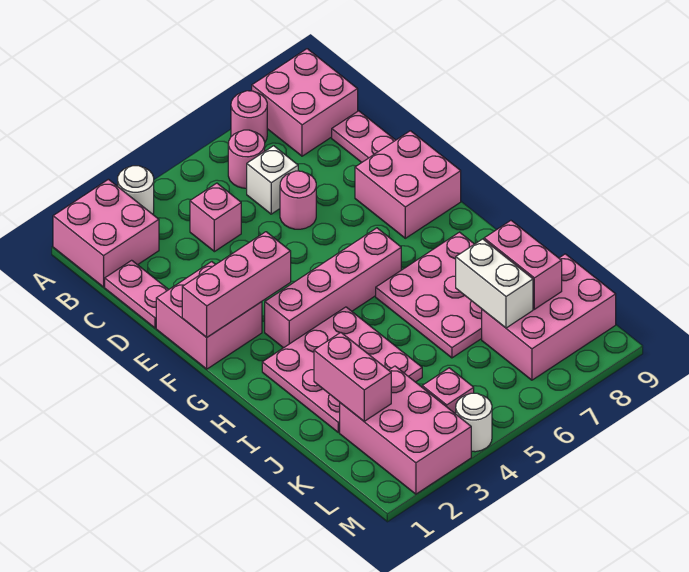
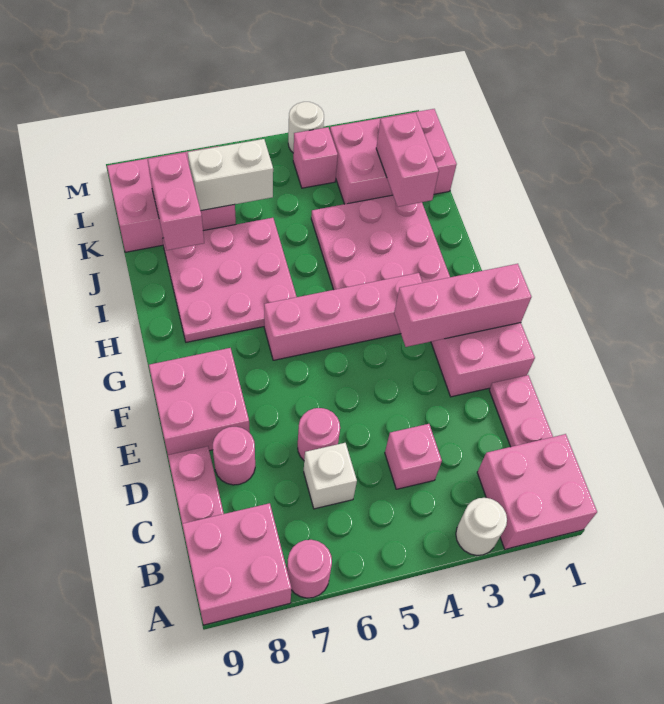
pink 1x1 round brick [228,130,265,188] -> pink 1x1 round brick moved to [213,427,255,485]
white 1x2 brick [456,239,533,328] -> white 1x2 brick turned to [188,139,273,211]
pink 2x3 brick [340,366,471,494] -> pink 2x3 brick turned to [330,109,457,204]

